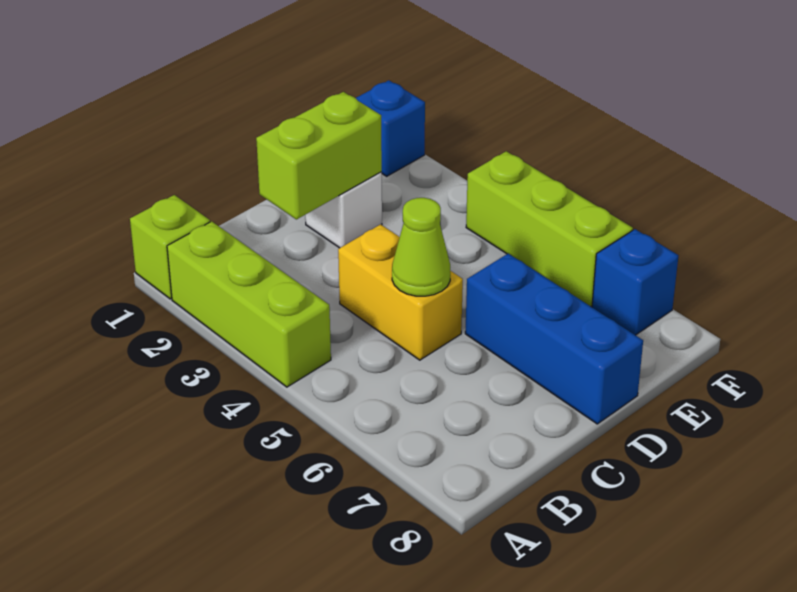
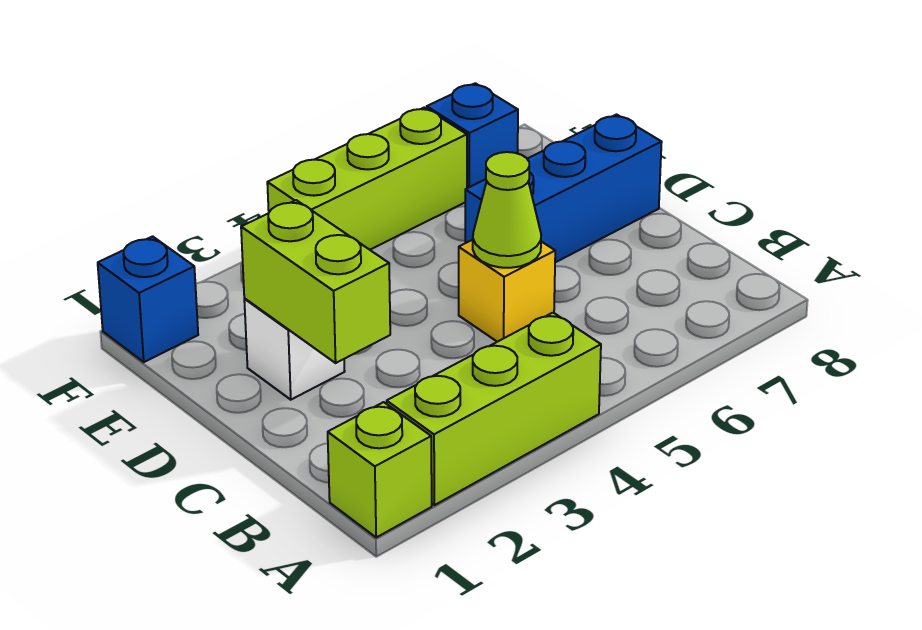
yellow 1x2 brick [338,224,463,360] -> yellow 1x1 brick [459,240,555,342]

